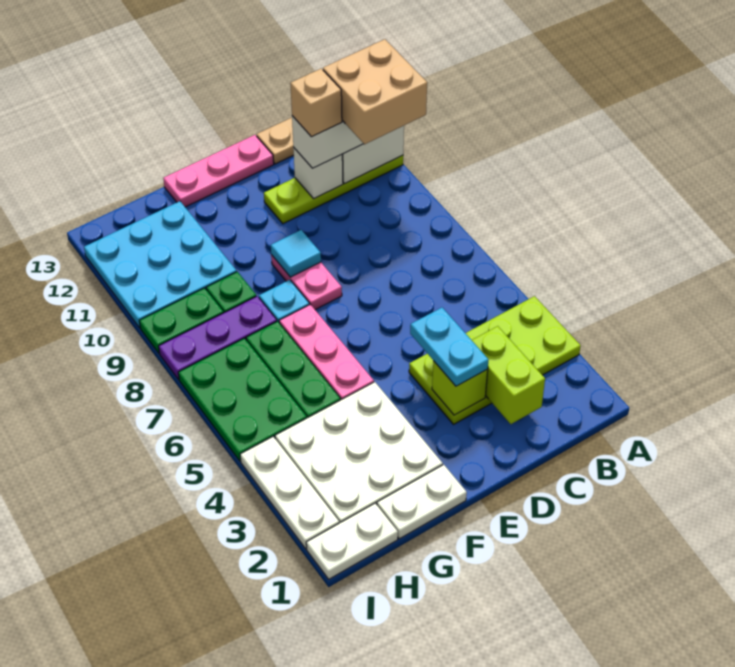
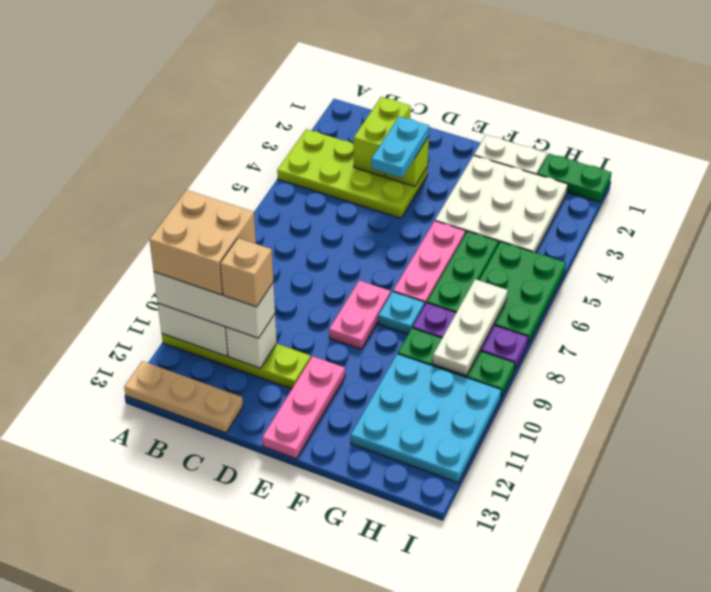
pink 1x3 plate [163,135,274,207] -> pink 1x3 plate turned to [262,356,345,459]
cyan 1x1 tile [271,230,321,277] -> none
white 1x2 plate [306,503,398,579] -> green 1x2 plate [538,154,612,202]
white 1x3 plate [240,437,339,549] -> white 1x3 plate moved to [433,279,508,375]

